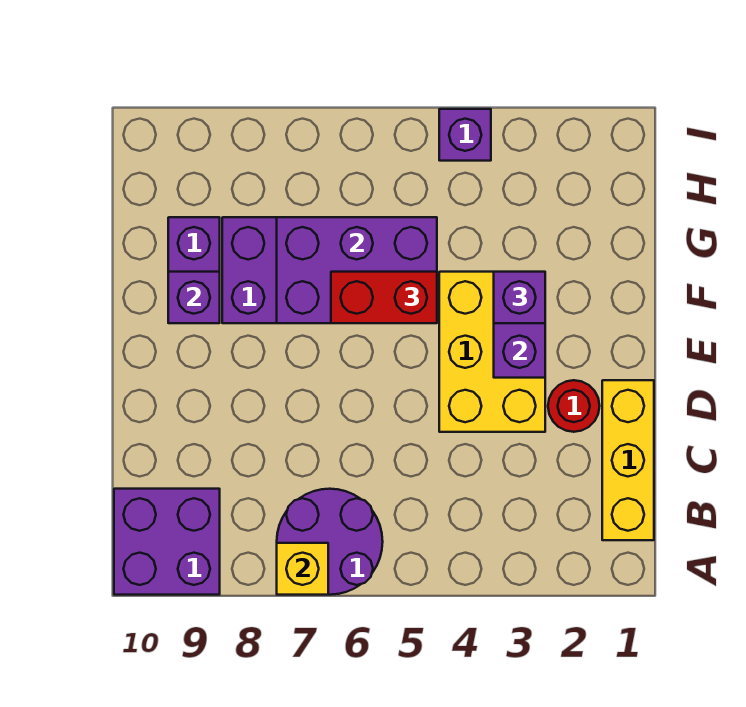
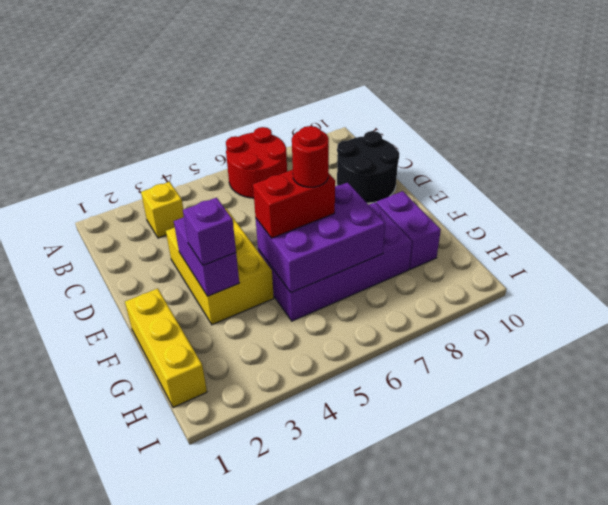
purple 2x2 round brick [277,489,383,595] -> red 2x2 round brick [226,127,287,198]
yellow 1x1 brick [277,543,328,595] -> yellow 1x1 brick moved to [141,182,184,238]
purple 2x2 brick [114,489,220,595] -> none
yellow 1x3 brick [602,380,654,540] -> yellow 1x3 brick moved to [125,288,207,408]
none -> black 2x2 round brick [337,131,399,203]
red 1x1 round brick [548,380,600,432] -> red 1x1 round brick moved to [292,126,329,187]
purple 1x1 brick [168,272,220,323] -> none
purple 1x1 brick [439,109,491,161] -> none

